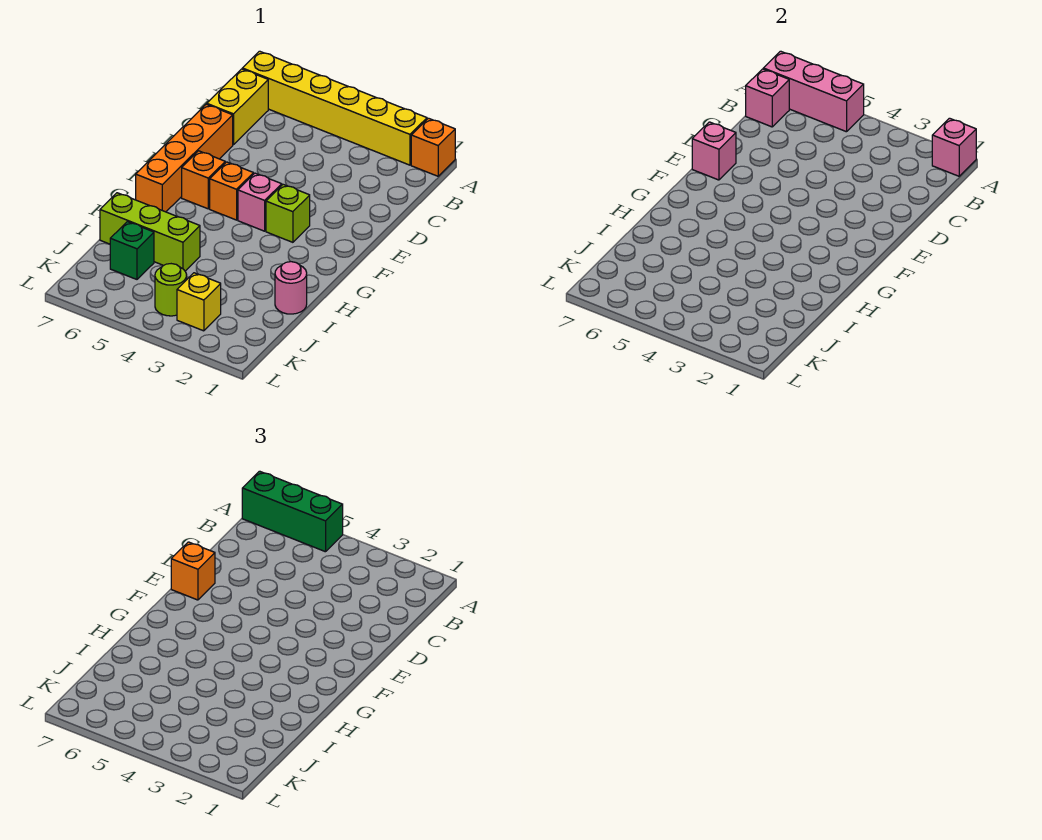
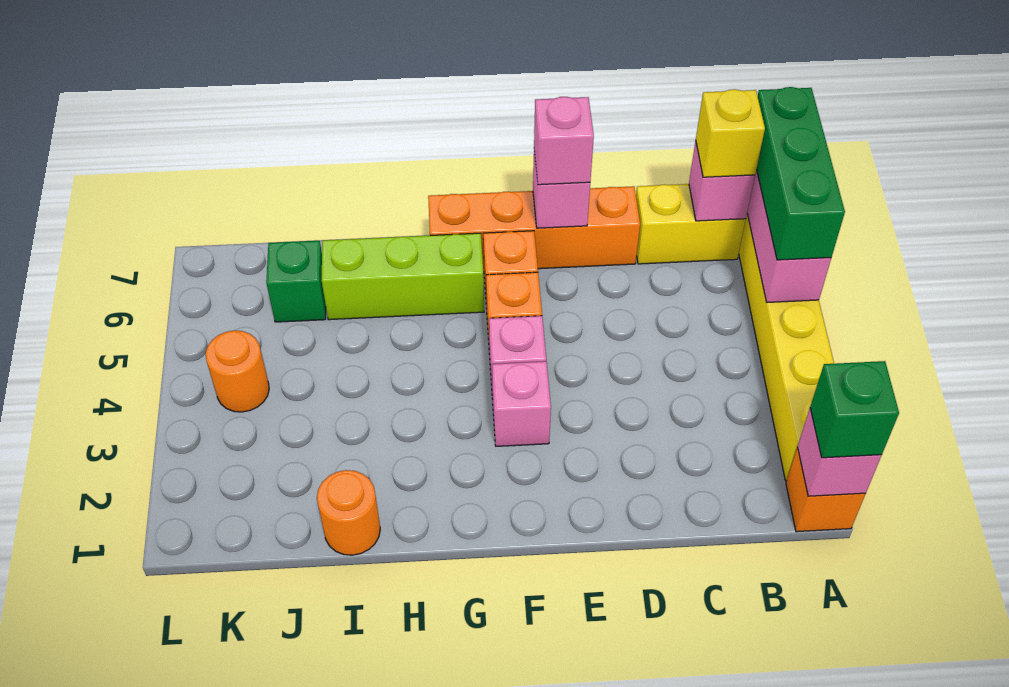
none -> green 1x1 brick [810,361,899,458]
orange 1x1 brick [171,542,215,600] -> pink 1x1 brick [534,97,594,185]
lime 1x1 brick [266,184,310,242] -> pink 1x1 brick [492,361,551,446]
pink 1x1 round brick [275,262,307,314] -> orange 1x1 round brick [317,470,380,555]
lime 1x3 brick [100,193,200,271] -> lime 1x3 brick turned to [322,233,484,320]
yellow 1x1 brick [177,273,221,331] -> yellow 1x1 brick moved to [696,89,765,177]
lime 1x1 round brick [155,264,187,316] -> orange 1x1 round brick [206,330,269,412]

